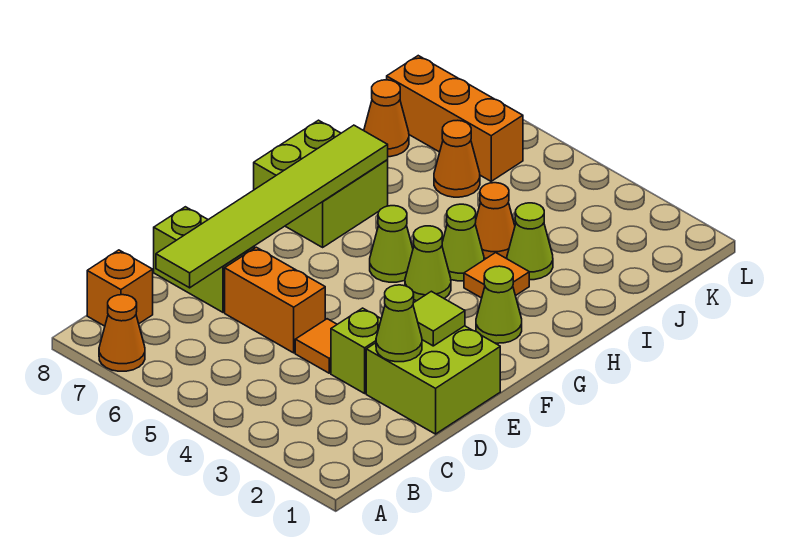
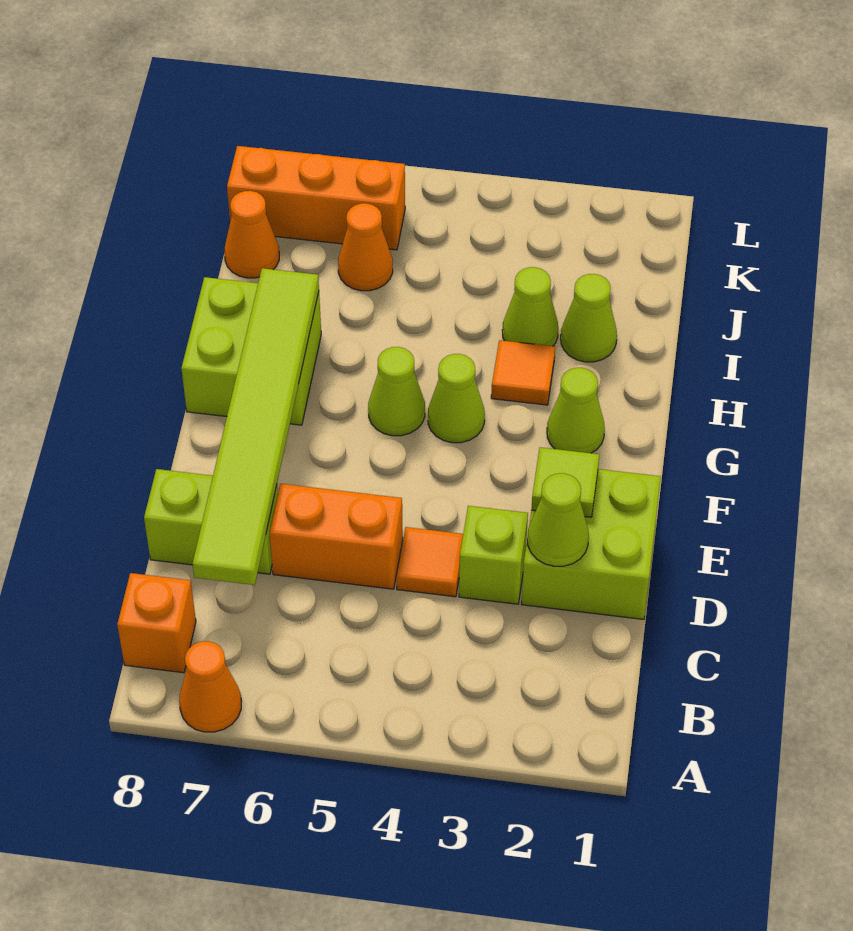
lime 1x1 cone [442,204,484,281] -> lime 1x1 cone moved to [561,274,617,362]
orange 1x1 cone [475,183,515,258] -> none

